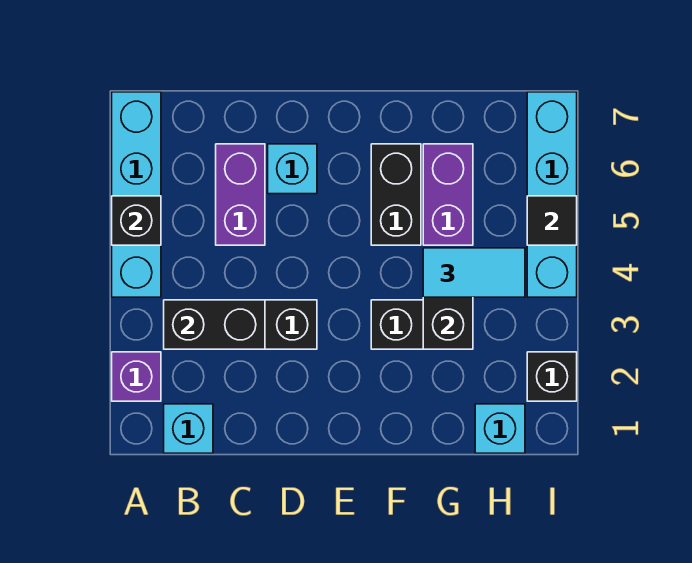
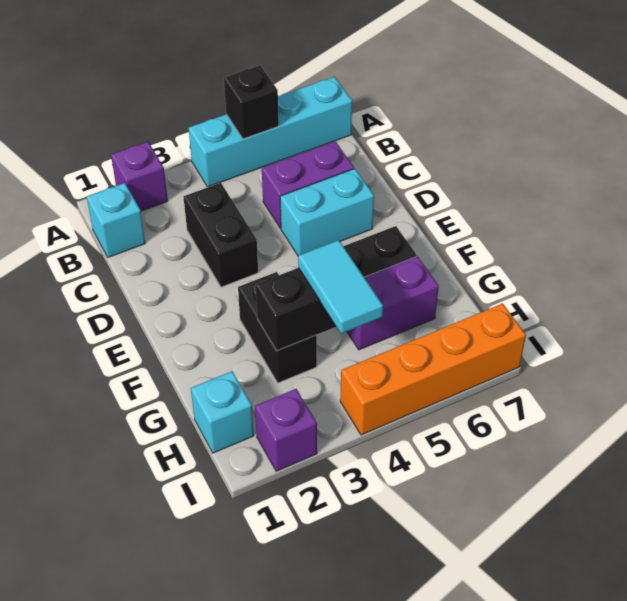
black 1x2 brick [164,300,265,349] -> none
cyan 1x1 brick [268,144,317,194] -> cyan 1x2 brick [280,169,374,256]
black 1x1 brick [527,352,577,401] -> purple 1x1 brick [255,389,317,471]
cyan 1x4 brick [527,92,577,297] -> orange 1x4 brick [340,303,526,435]
black 1x1 tile [527,196,577,245] -> none

